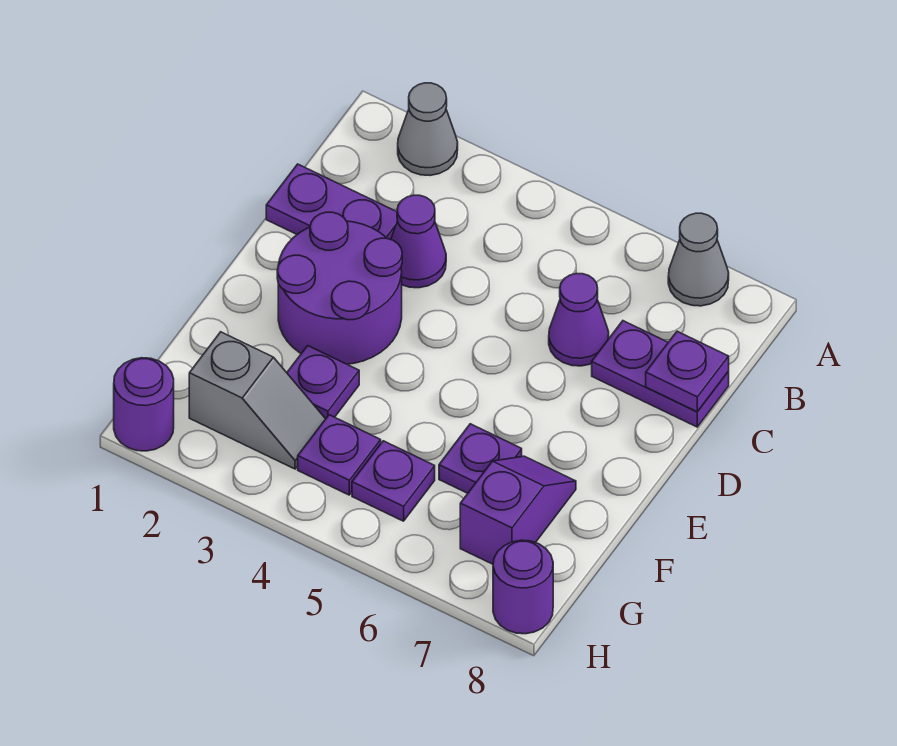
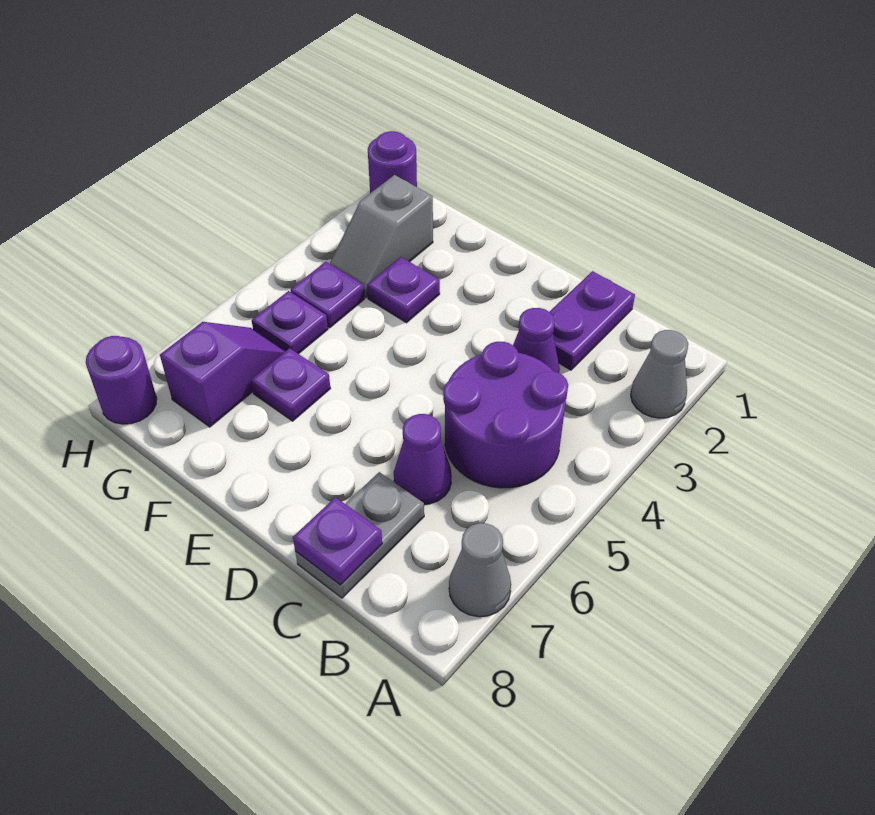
purple 1x2 plate [592,321,729,427] -> grey 1x2 plate [295,472,424,598]
purple 2x2 round brick [277,212,402,364] -> purple 2x2 round brick moved to [443,342,568,488]
purple 1x2 slope [460,456,576,564] -> purple 1x2 slope turned to [160,322,285,427]

